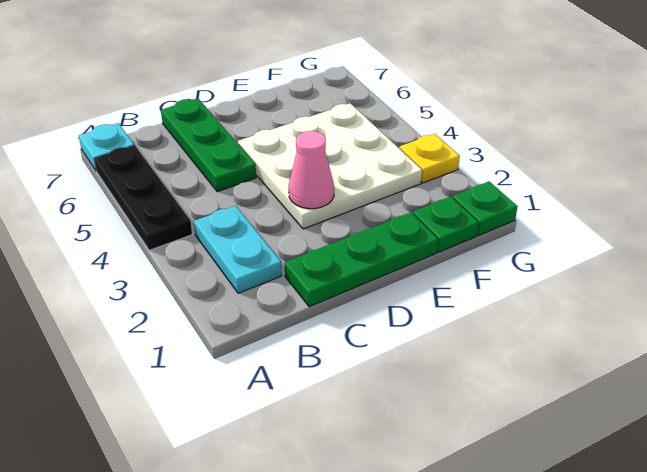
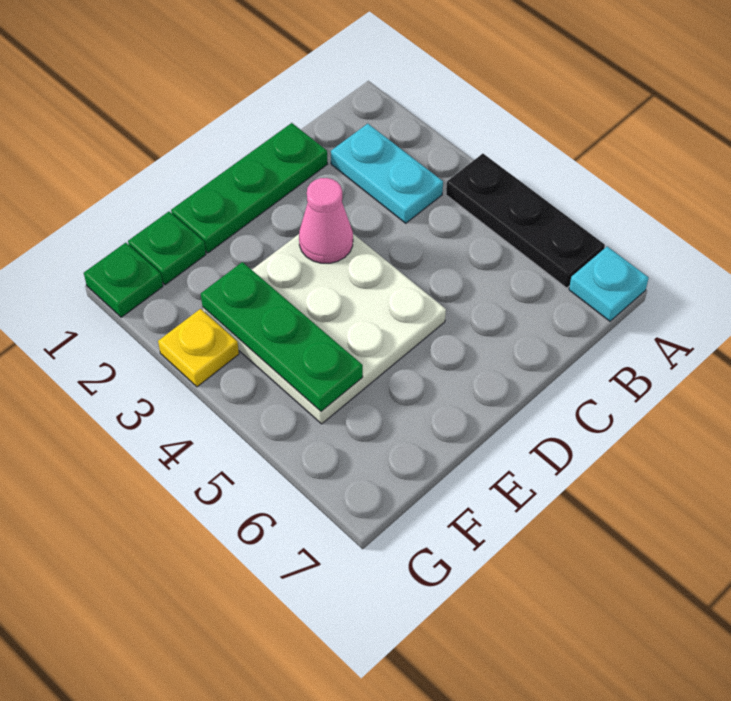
green 1x3 plate [161,98,256,192] -> green 1x3 plate moved to [201,262,363,411]

